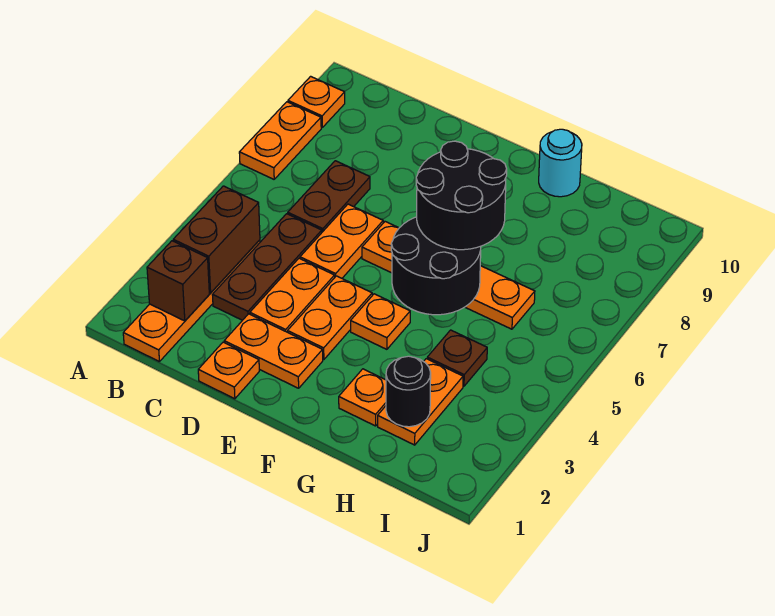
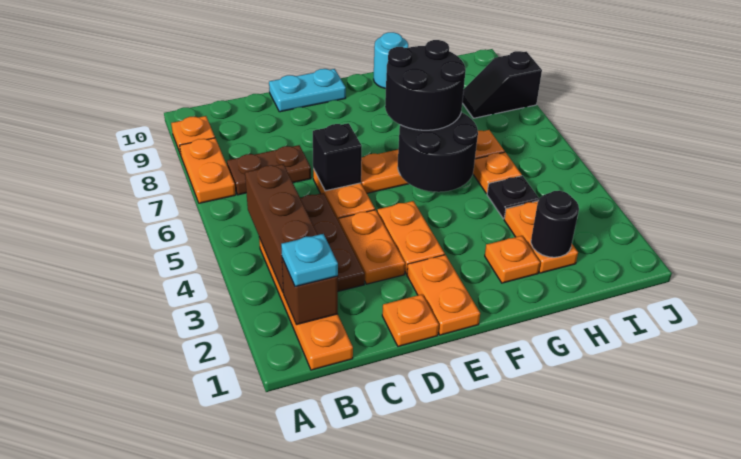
none -> cyan 1x1 plate [281,234,338,287]
brown 1x2 brick [173,186,260,293] -> brown 1x3 brick [245,164,318,293]
brown 1x2 plate [288,161,370,232] -> brown 1x2 plate turned to [227,145,311,195]
orange 1x2 plate [224,314,323,388] -> orange 1x2 plate turned to [407,255,480,335]
none -> black 1x1 brick [313,123,362,191]
none -> cyan 1x2 plate [269,69,346,112]
orange 1x1 plate [351,294,410,349] -> orange 1x1 plate moved to [473,152,522,194]
brown 1x1 plate [427,330,487,386] -> black 1x1 plate [487,176,539,219]
none -> black 1x2 slope [462,51,542,118]

